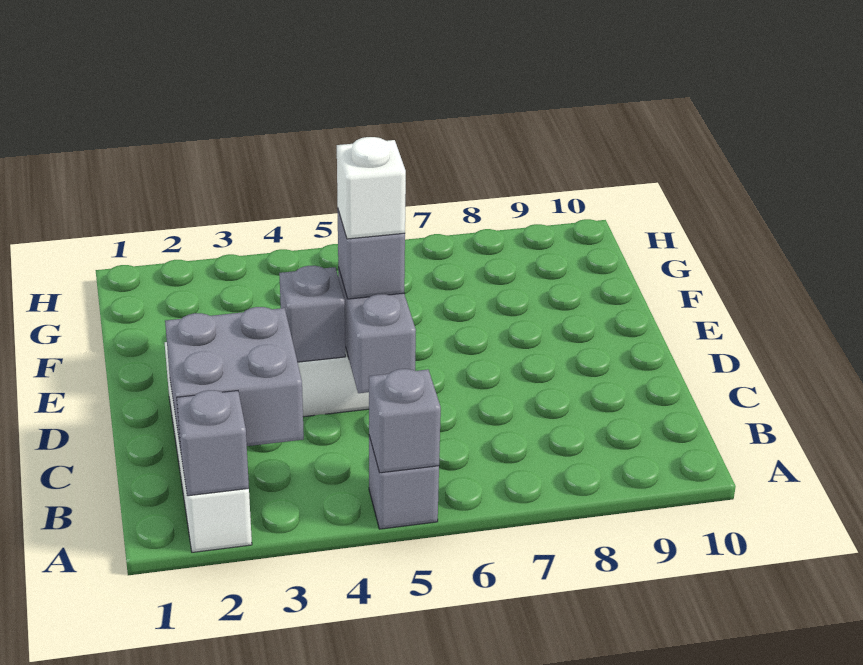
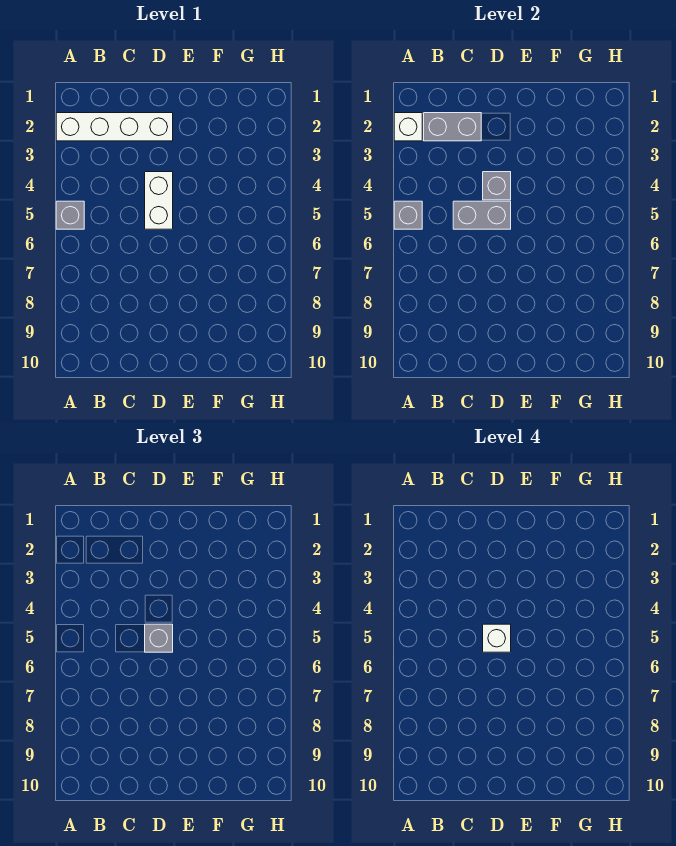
grey 1x1 brick [177,390,249,496] -> white 1x1 brick [394,113,422,141]
grey 2x2 brick [165,307,304,450] -> grey 1x2 brick [424,113,481,141]

